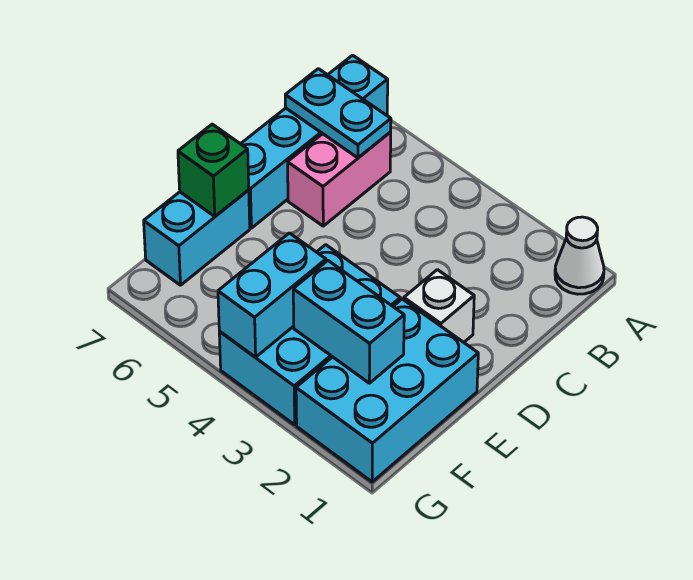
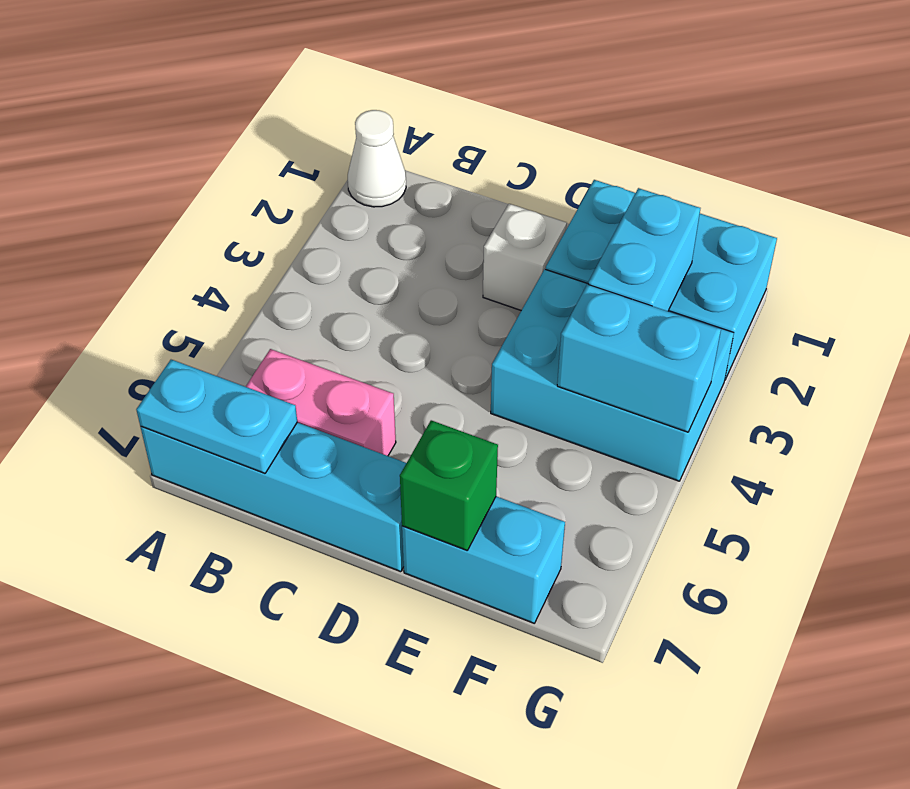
cyan 1x2 plate [285,69,391,158] -> cyan 1x2 plate turned to [136,360,297,473]

